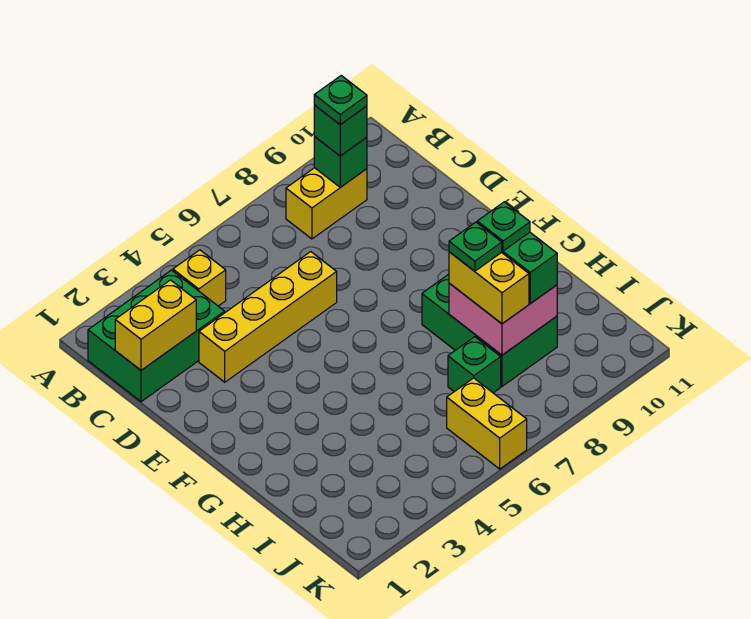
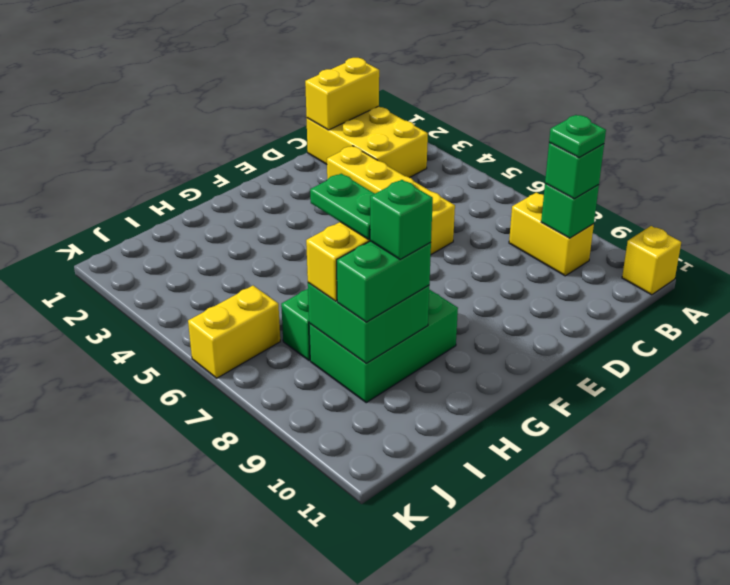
green 2x3 brick [88,270,225,402] -> yellow 2x3 brick [307,106,428,178]
yellow 1x1 brick [173,250,226,306] -> yellow 1x1 brick moved to [622,226,681,295]
yellow 1x2 brick [115,280,196,370] -> yellow 1x2 brick turned to [305,58,379,130]
pink 2x2 brick [449,283,557,355] -> green 2x2 brick [308,283,429,363]
green 1x1 plate [449,222,502,271] -> green 1x2 plate [310,174,375,240]
green 1x1 plate [477,202,530,251] -> green 1x1 brick [370,180,433,259]

